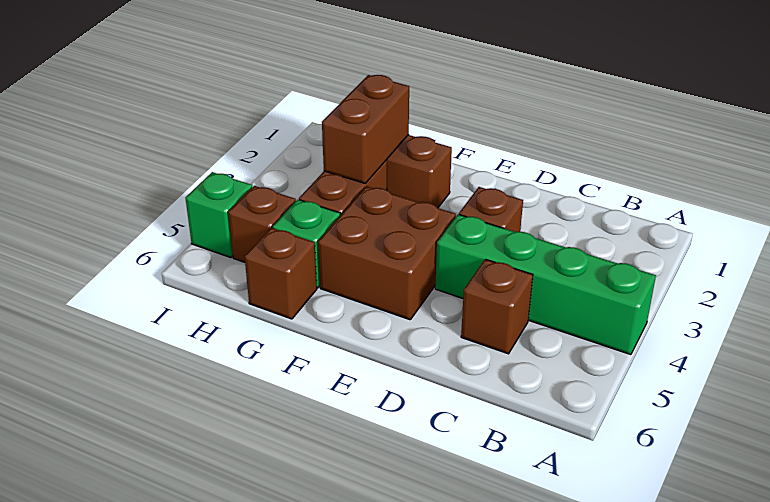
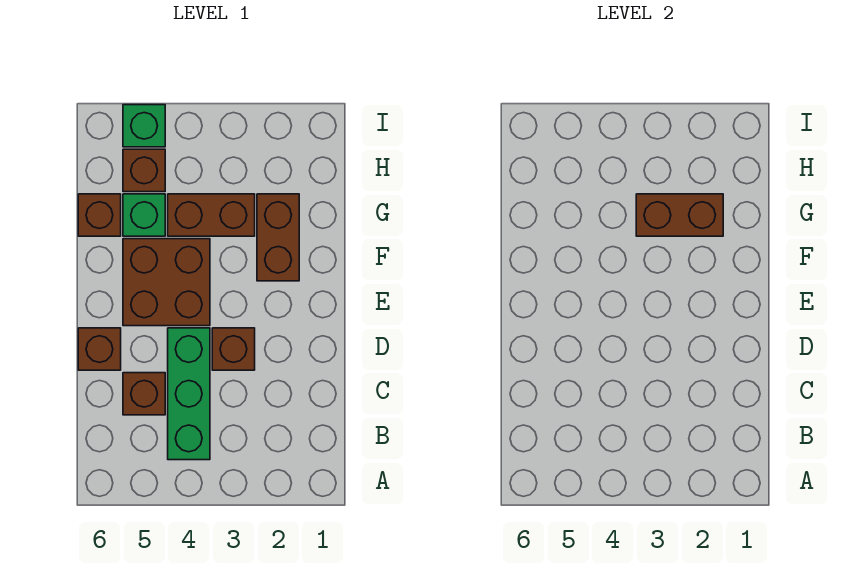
green 1x4 brick [435,214,656,355] -> green 1x3 brick [168,328,210,460]
none -> brown 1x1 brick [78,328,121,370]

